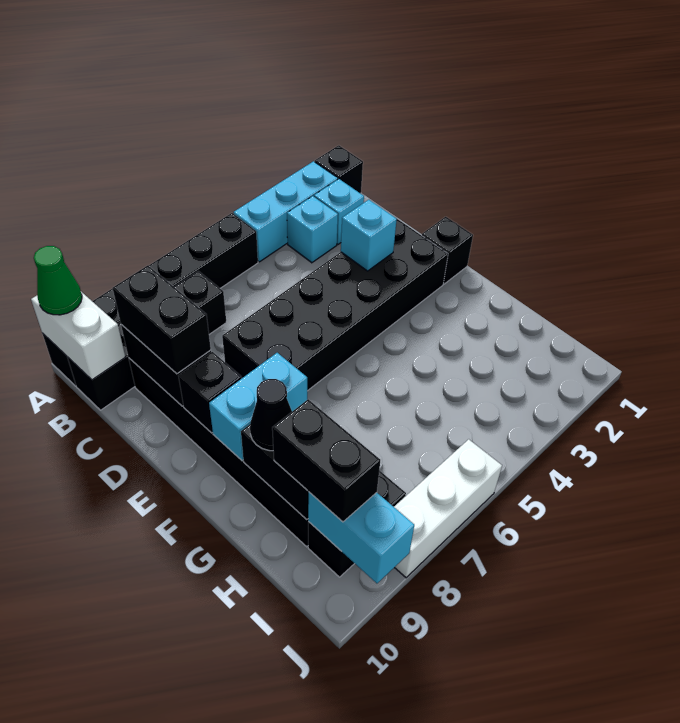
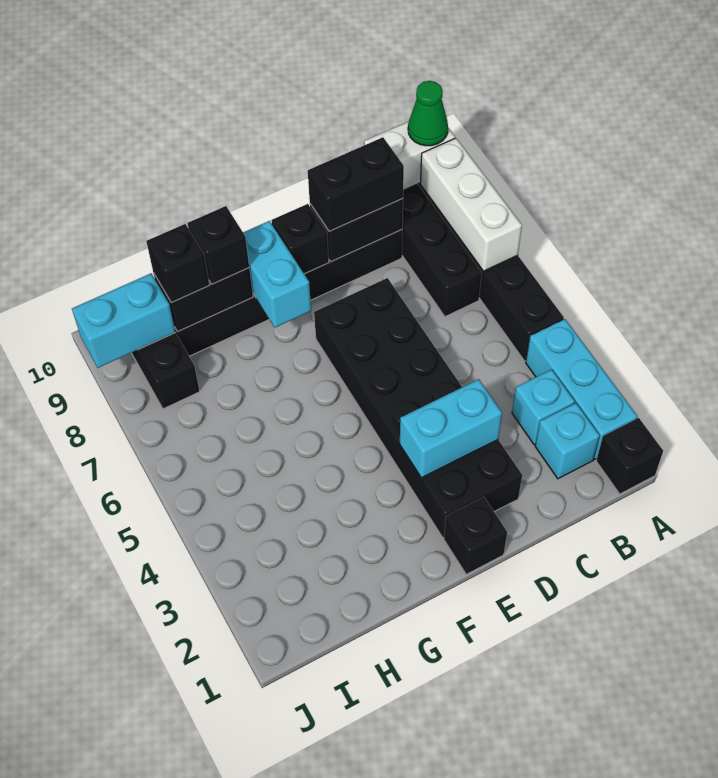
cyan 1x1 brick [341,199,397,271] -> cyan 1x2 brick [400,379,502,478]
black 1x1 cone [250,379,292,451] -> black 1x1 brick [188,206,249,284]
black 1x2 brick [272,399,380,522] -> black 1x1 brick [146,224,209,303]
white 1x3 brick [394,439,502,578] -> white 1x3 brick moved to [420,138,522,271]

